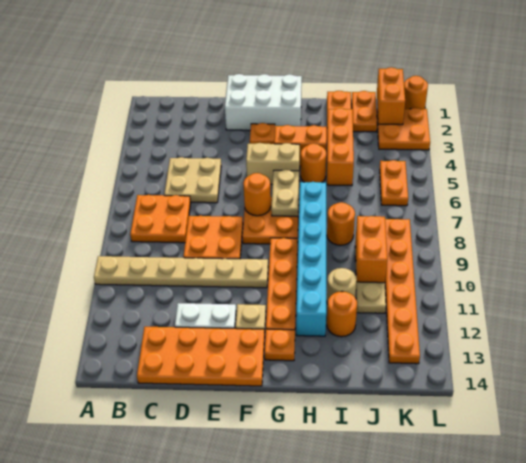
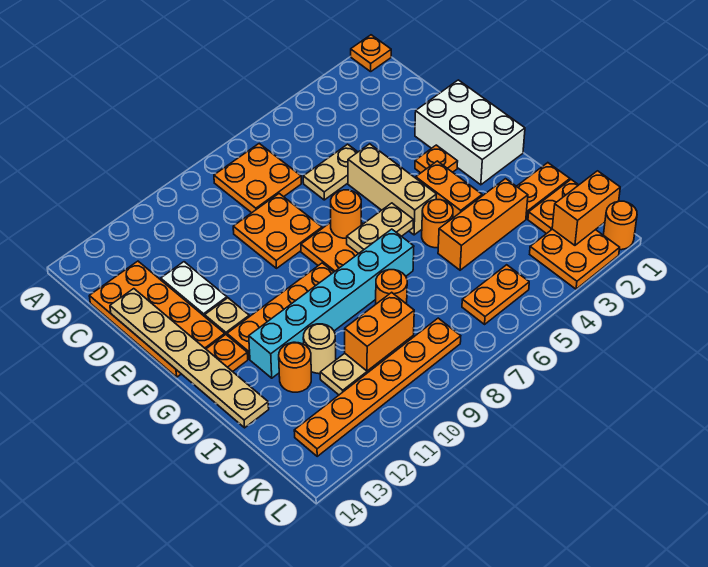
none -> orange 1x1 plate [351,35,391,72]
tan 1x6 plate [94,256,268,288] -> tan 1x6 plate moved to [110,289,269,428]
tan 2x2 plate [164,157,221,203] -> tan 1x2 plate [303,144,357,200]
tan 1x2 brick [246,143,300,184] -> tan 1x3 brick [348,144,437,235]

